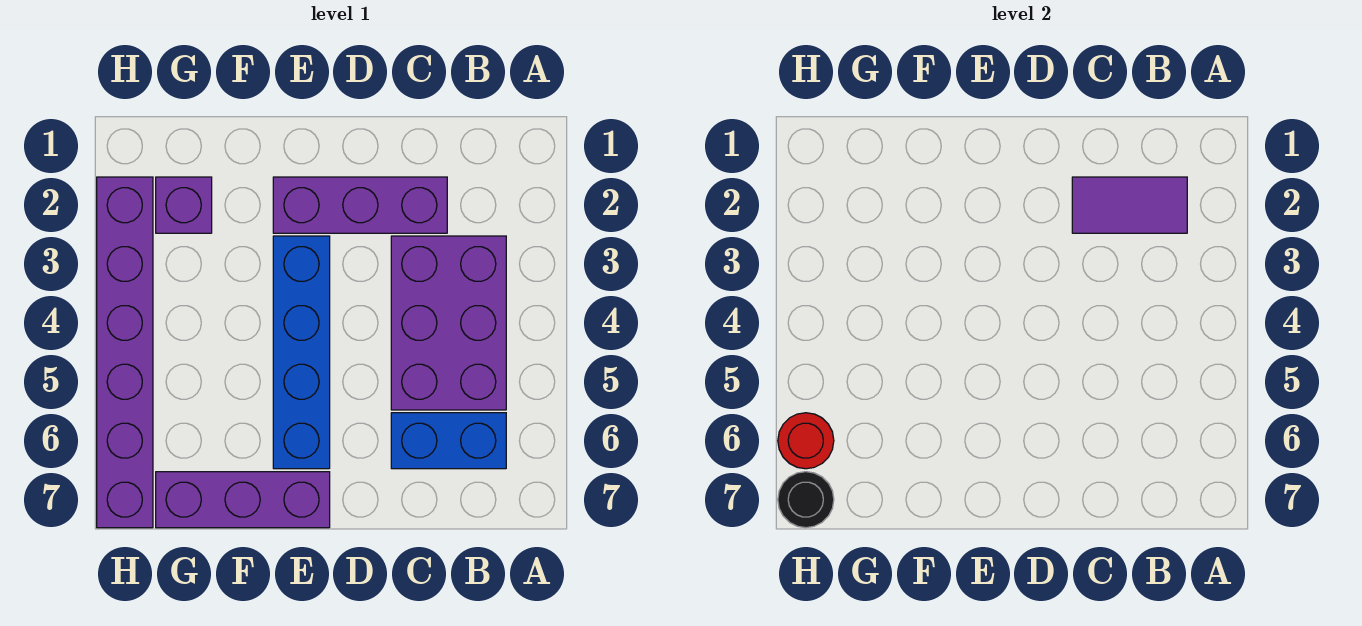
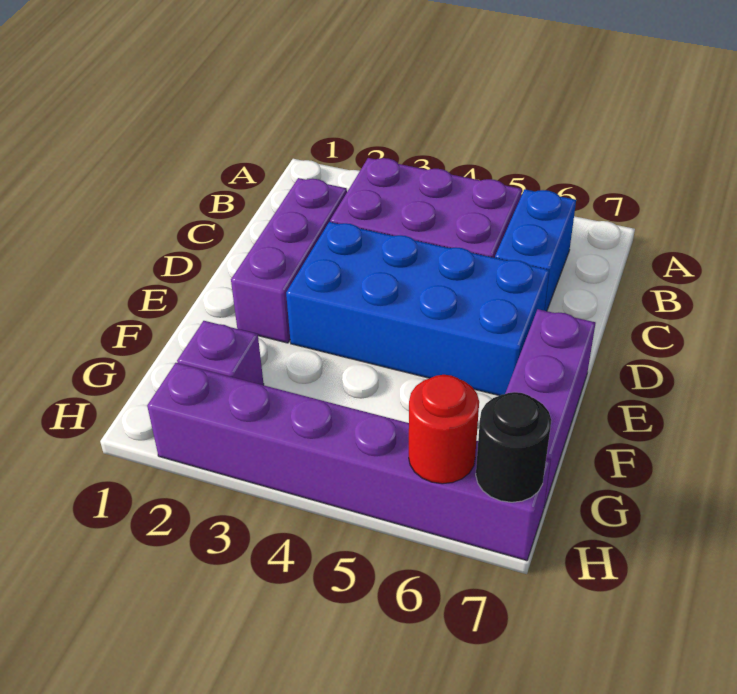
purple 1x2 tile [1072,177,1187,233] -> none
blue 1x4 brick [273,236,330,469] -> blue 2x4 brick [286,222,549,396]

